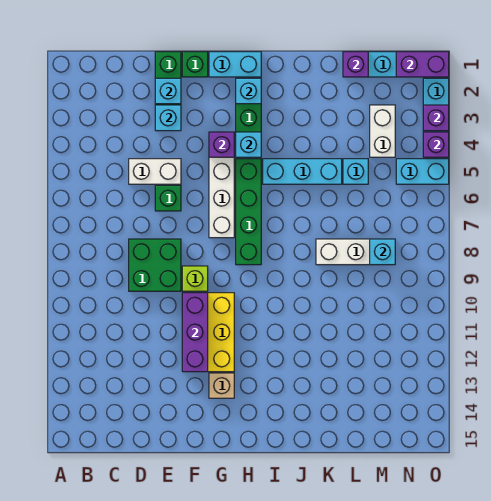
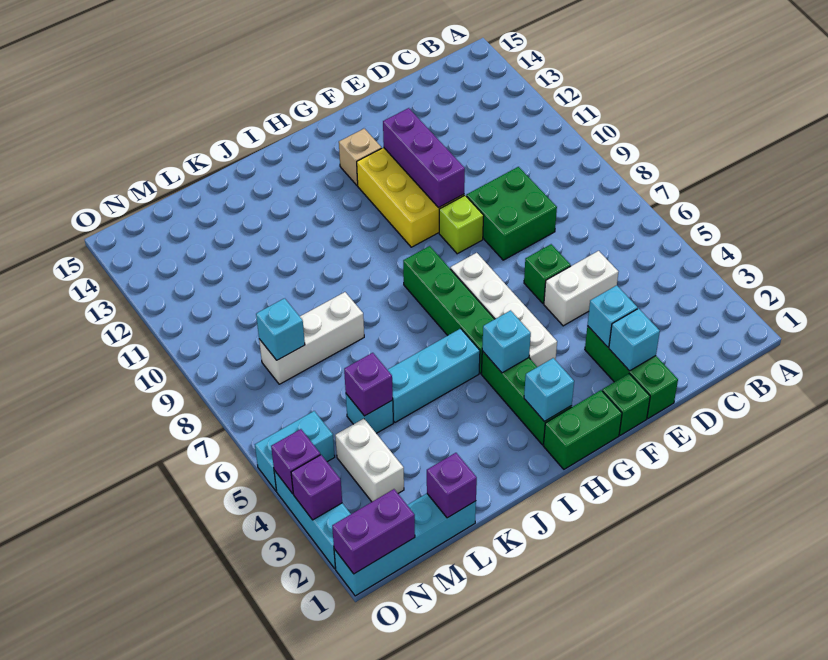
cyan 1x2 brick [209,52,261,77] -> green 1x2 brick [543,390,622,469]
purple 1x1 brick [209,132,234,157] -> purple 1x1 brick moved to [344,353,393,416]

